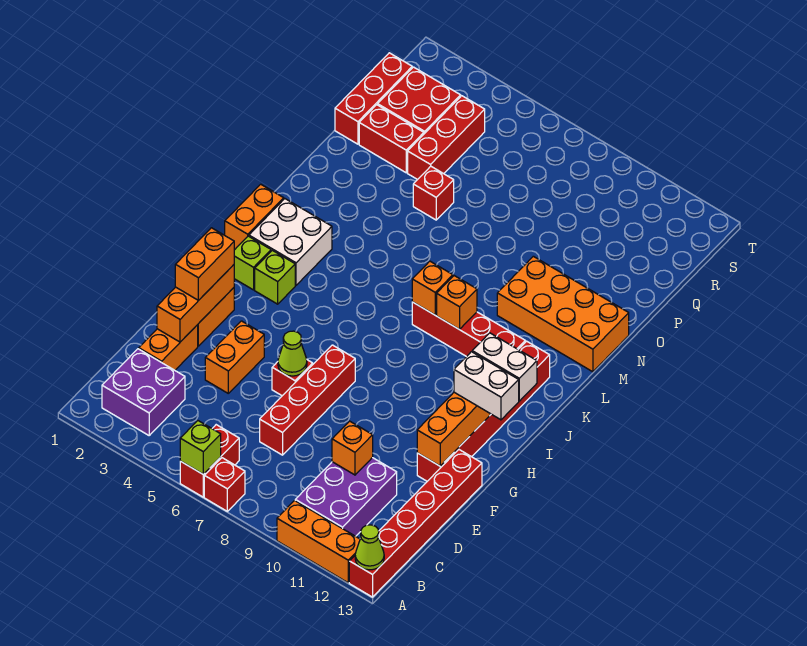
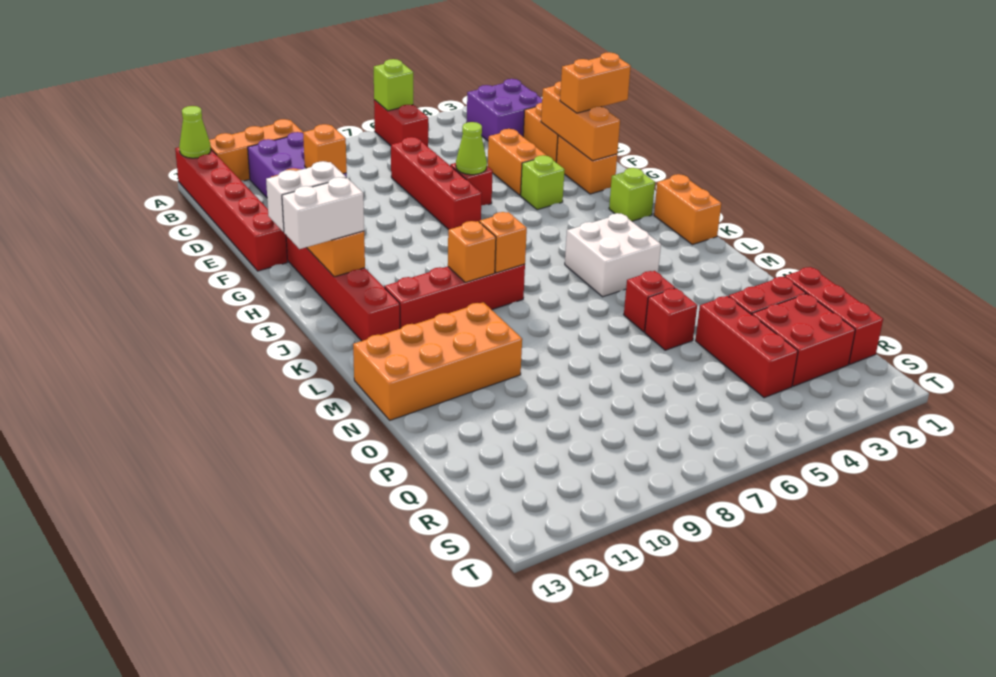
red 1x1 brick [204,458,245,511] -> red 1x1 brick moved to [624,271,675,332]
orange 1x2 brick [175,228,234,301] -> orange 1x2 brick turned to [560,52,631,113]
lime 1x1 brick [255,250,295,304] -> lime 1x1 brick moved to [521,155,565,210]
white 2x2 brick [249,199,332,285] -> white 2x2 brick moved to [565,213,661,297]

